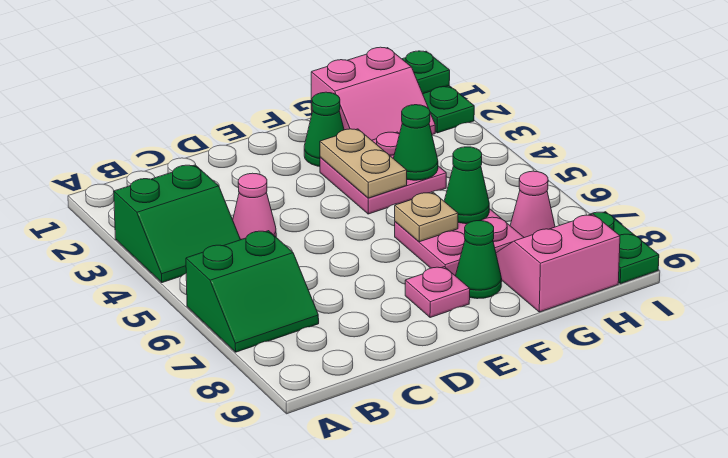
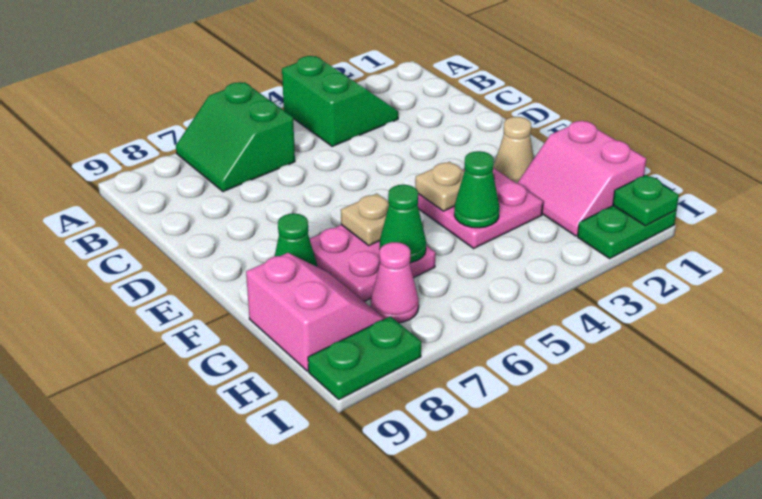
green 2x2 slope [114,165,240,283] -> green 2x2 slope turned to [282,56,398,146]
pink 1x1 cone [233,173,276,240] -> none
pink 1x1 plate [405,267,470,318] -> none
green 1x1 cone [304,92,344,167] -> tan 1x1 cone [494,117,534,183]
tan 1x2 plate [320,129,407,198] -> tan 1x1 plate [415,162,464,211]

